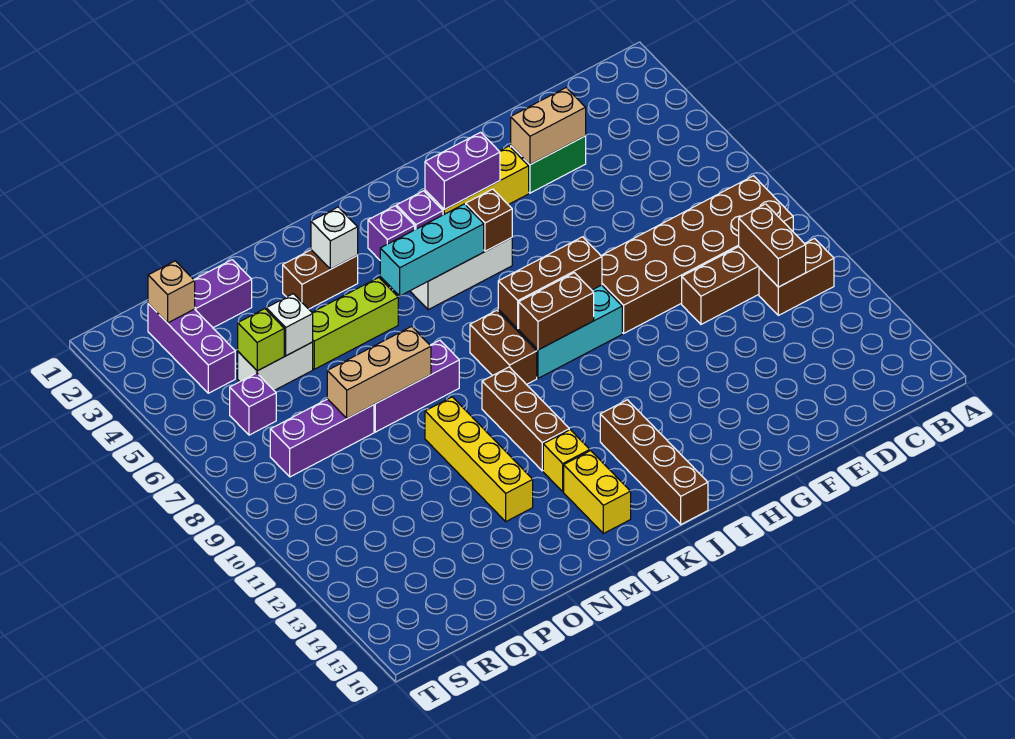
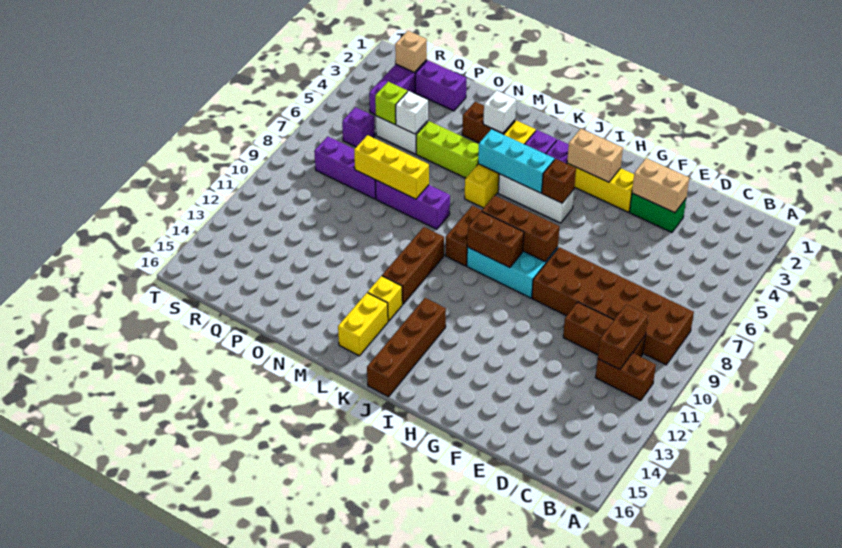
purple 1x2 brick [425,132,500,210] -> tan 1x2 brick [567,129,623,182]
tan 1x3 brick [327,327,431,418] -> yellow 1x3 brick [354,135,429,199]
yellow 1x4 brick [425,397,533,521] -> yellow 1x4 brick moved to [465,120,536,208]

